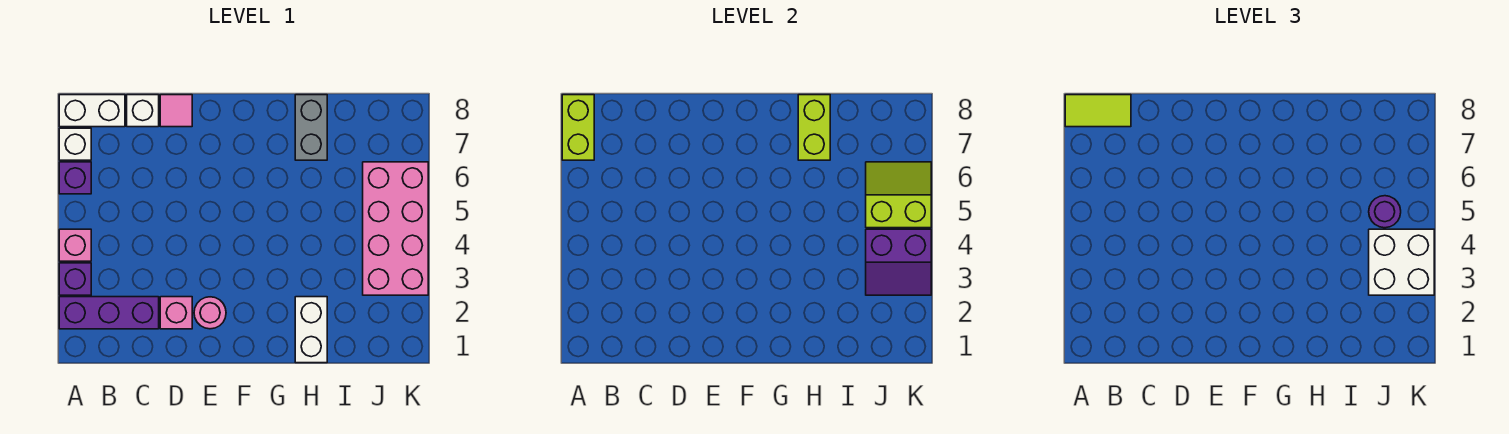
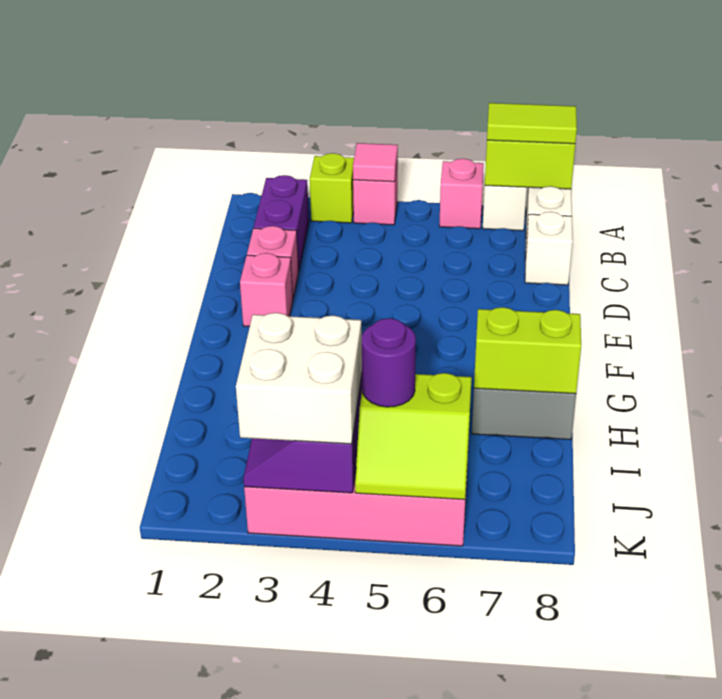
purple 1x3 brick [59,297,159,329] -> purple 1x2 brick [254,175,309,272]
purple 1x1 brick [59,263,91,295] -> lime 1x1 brick [310,153,354,223]
purple 1x1 brick [59,162,91,194] -> pink 1x1 brick [439,159,484,229]
lime 1x2 tile [1065,95,1131,127] -> lime 1x2 tile turned to [487,103,577,144]
pink 1x1 tile [160,95,192,127] -> pink 1x1 tile moved to [353,143,398,182]
pink 1x1 round brick [194,297,226,329] -> pink 1x1 brick [240,253,293,326]
white 1x2 brick [295,297,327,363] -> none
lime 2x2 slope [866,162,931,228] -> lime 2x2 slope turned to [355,373,472,500]

